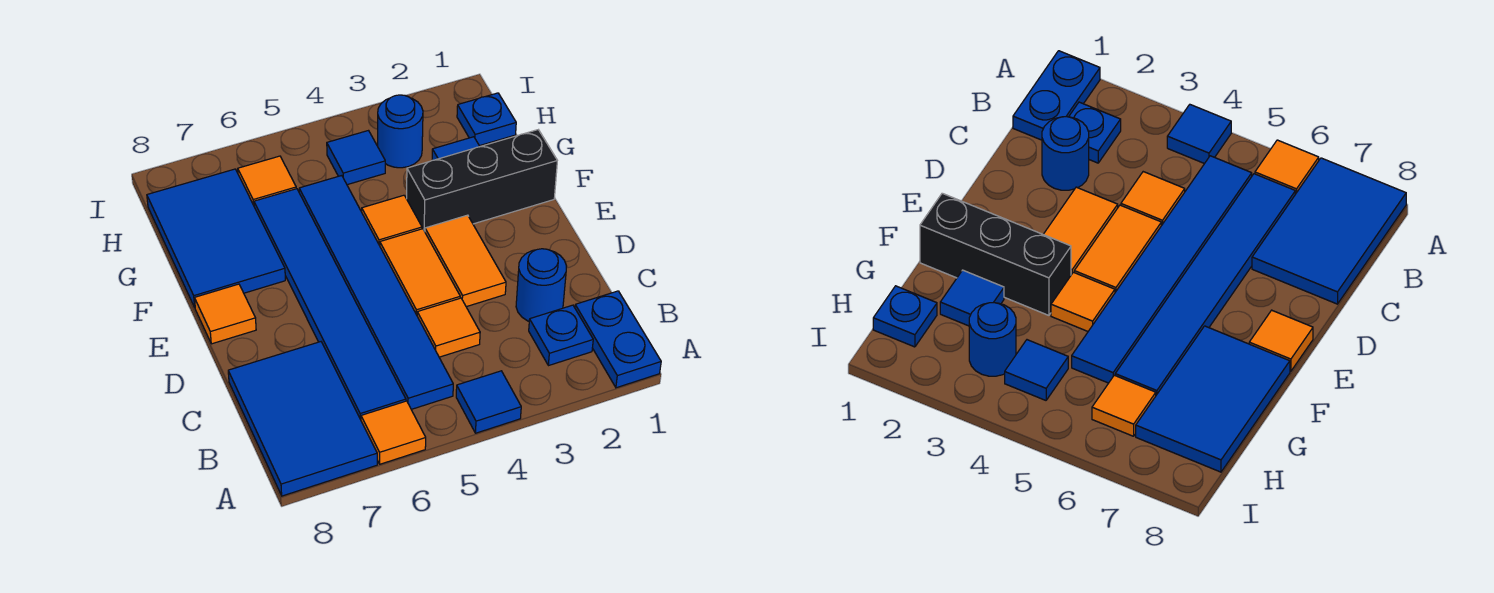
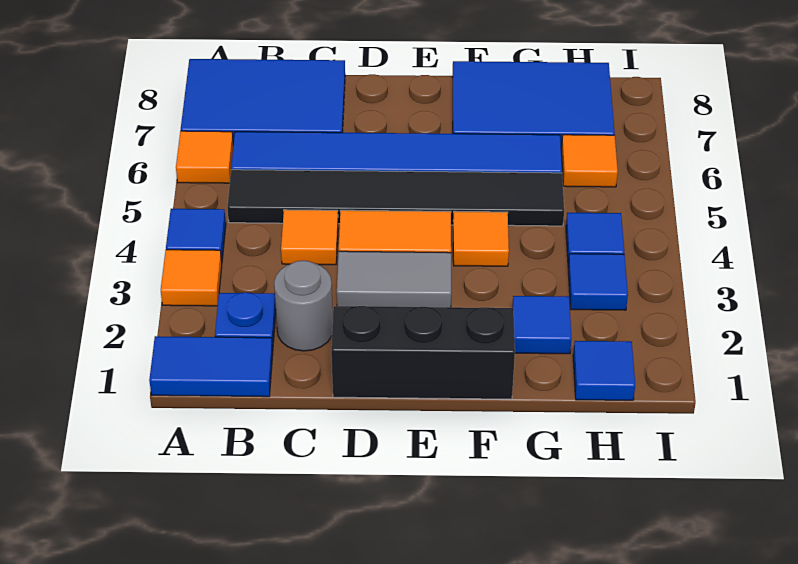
blue 1x2 plate [575,291,661,388] -> blue 1x2 tile [149,336,273,397]
blue 1x6 tile [299,176,453,409] -> black 1x6 tile [227,170,564,226]
blue 1x1 round brick [516,249,567,321] -> grey 1x1 round brick [274,261,333,351]
orange 1x2 tile [425,215,506,307] -> grey 1x2 tile [337,251,451,307]
orange 1x1 tile [195,284,256,344] -> orange 1x1 tile moved to [161,250,222,306]
black 1x3 brick [407,130,557,231] -> black 1x3 brick turned to [331,306,515,399]
blue 1x1 plate [457,93,516,146] -> blue 1x1 tile [573,341,635,400]
blue 1x1 round brick [378,95,423,168] -> blue 1x1 tile [568,254,628,310]

